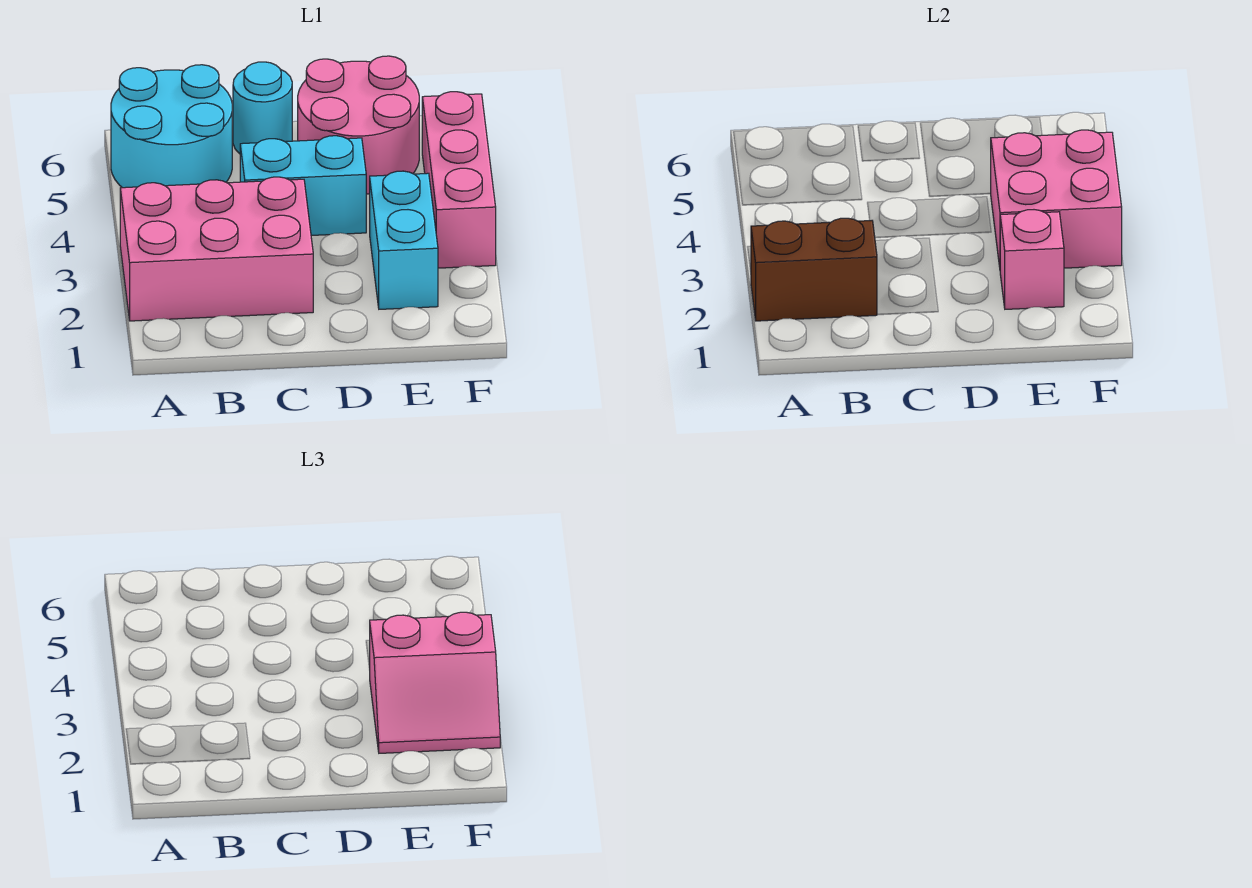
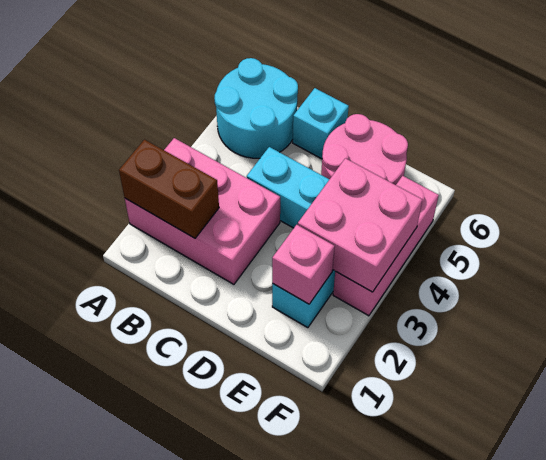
cyan 1x1 round brick [233,62,292,154] -> cyan 1x1 brick [293,88,349,159]
pink 2x2 slope [369,612,500,753] -> none

